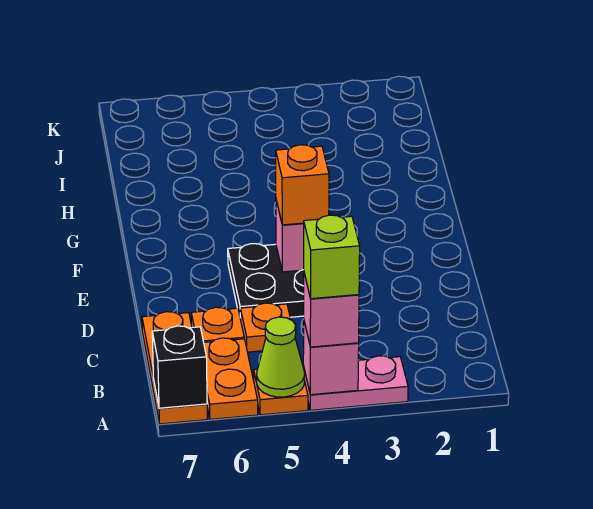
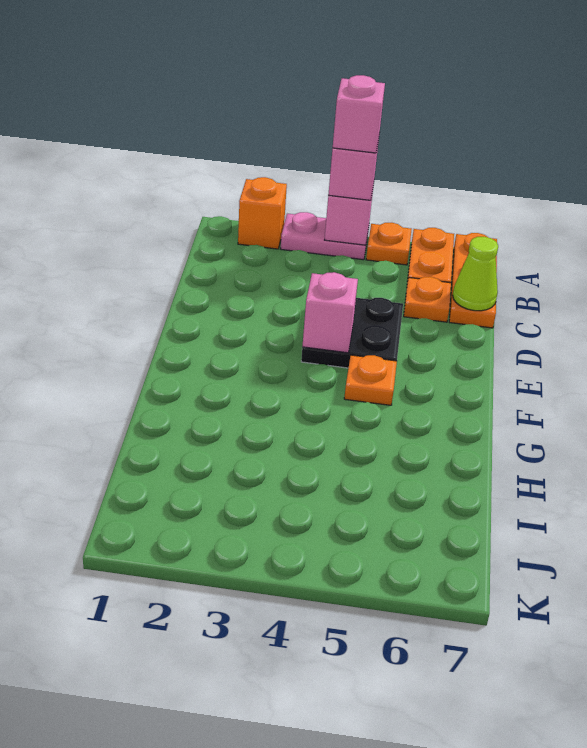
lime 1x1 brick [303,215,360,299] -> pink 1x1 brick [333,75,385,153]
lime 1x1 cone [257,317,304,397] -> lime 1x1 cone moved to [453,237,498,311]
black 1x1 brick [152,326,207,408] -> none
orange 1x1 plate [240,303,291,352] -> orange 1x1 plate moved to [344,355,397,405]
orange 1x1 brick [276,145,329,225] -> orange 1x1 brick moved to [238,177,287,249]

